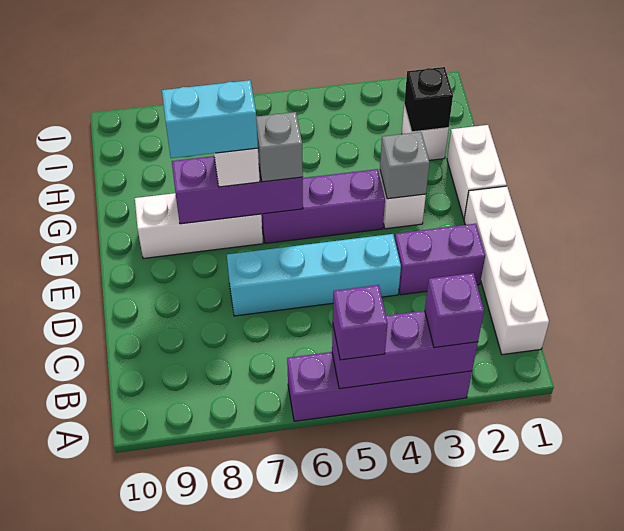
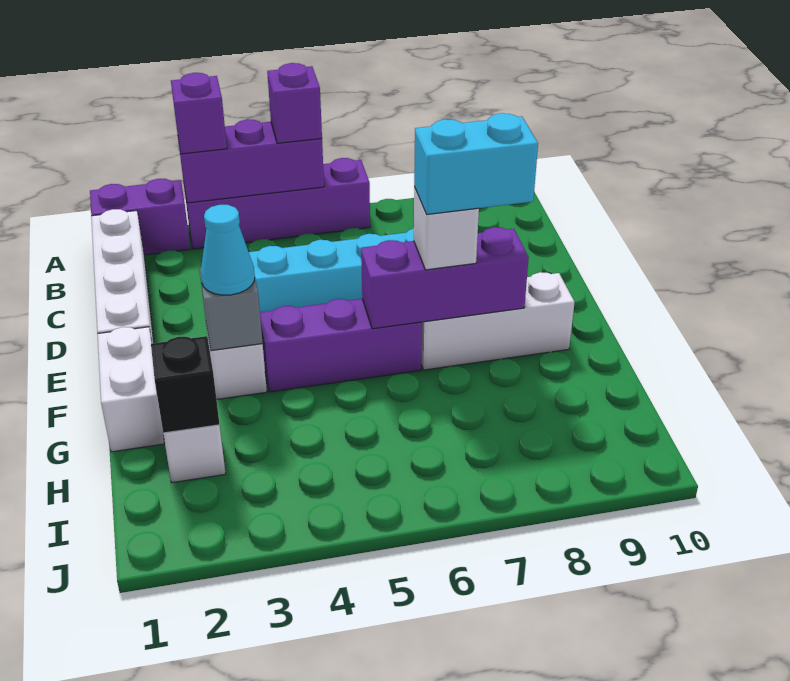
purple 1x2 brick [395,224,485,295] -> purple 1x2 brick moved to [90,179,190,255]
none -> cyan 1x1 cone [201,205,255,295]
grey 1x1 brick [256,112,303,182] -> none

